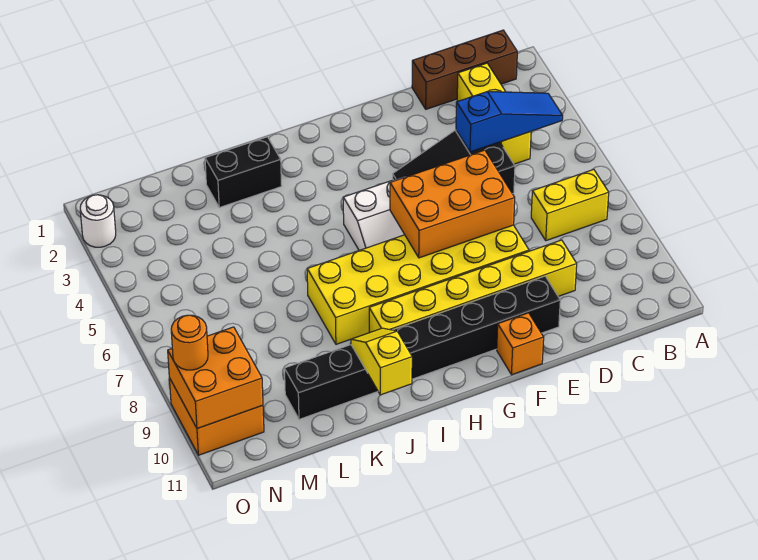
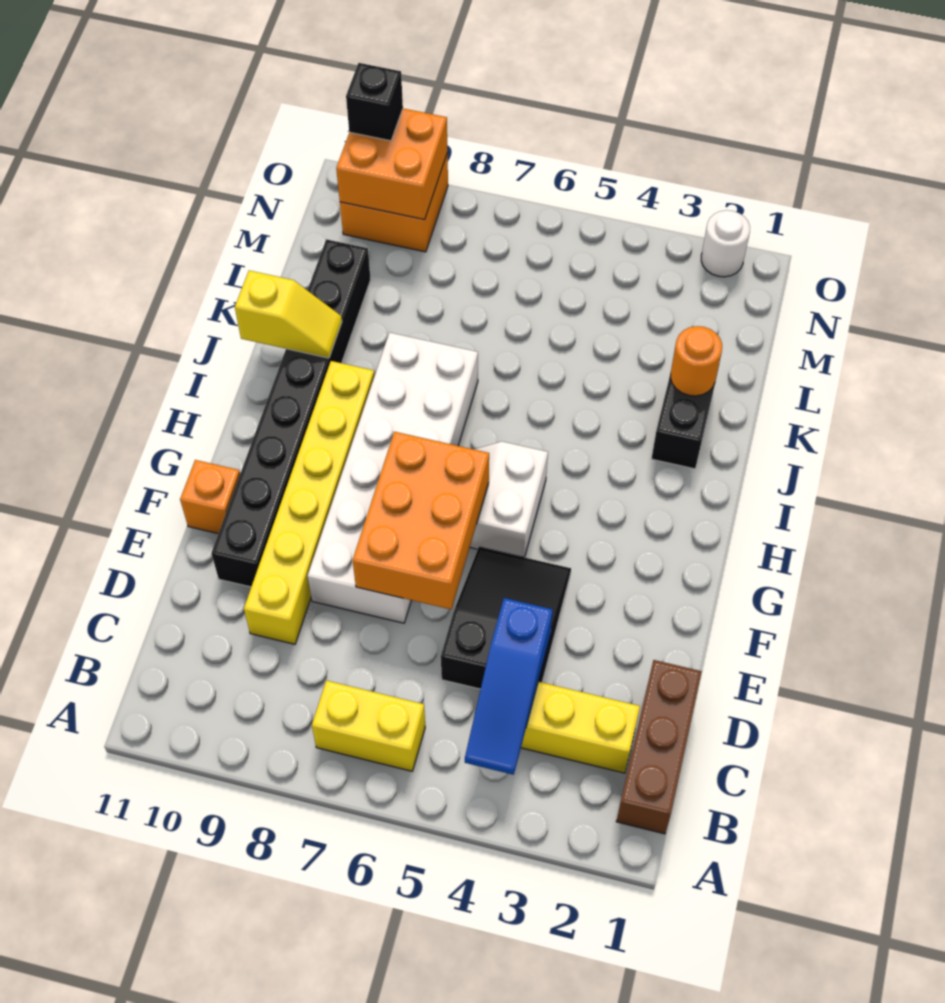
yellow 1x2 brick [531,169,609,241] -> yellow 1x2 brick turned to [312,680,425,771]
yellow 2x6 brick [307,225,529,344] -> white 2x6 brick [308,333,478,623]
orange 1x1 round brick [171,315,208,370] -> orange 1x1 round brick moved to [670,326,722,396]
none -> black 1x1 brick [346,63,403,141]

